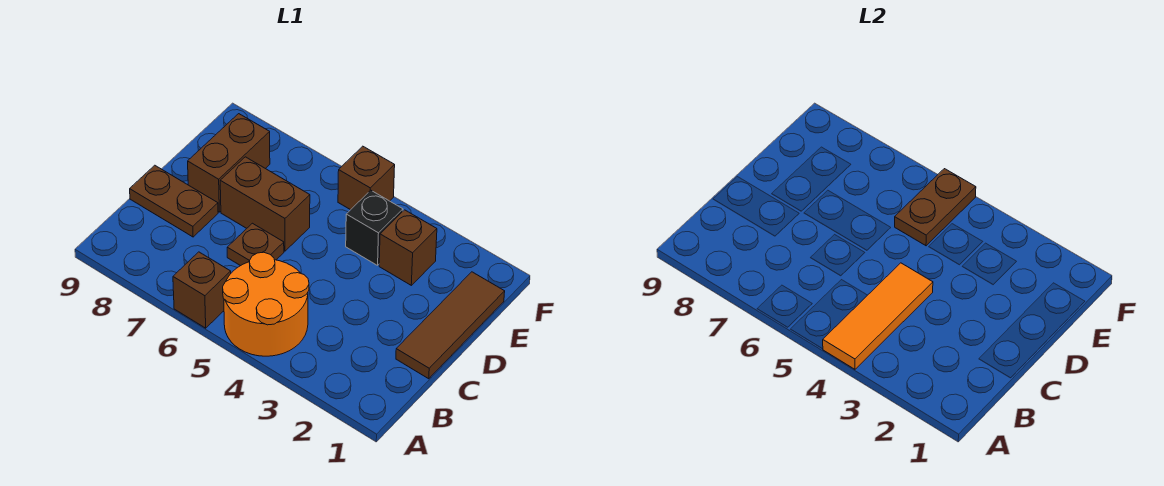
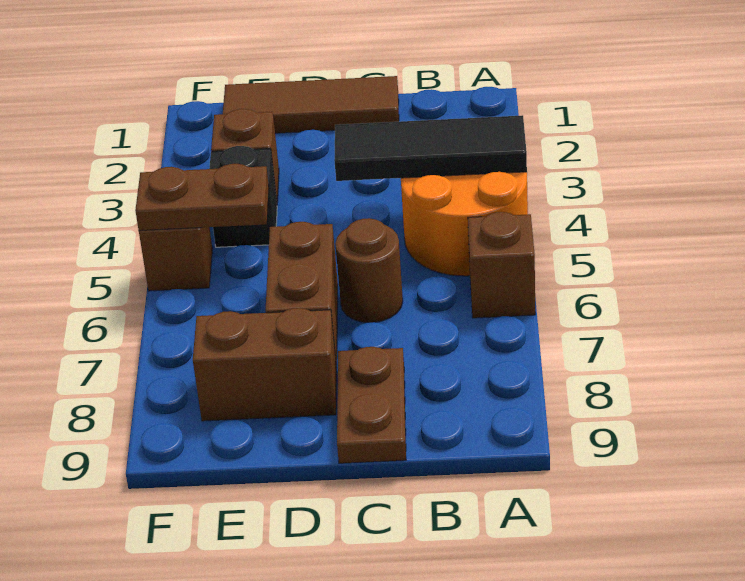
orange 1x3 tile [823,263,933,369] -> black 1x3 tile [334,115,527,181]
brown 1x1 plate [227,223,284,266] -> brown 1x1 round brick [335,218,403,323]

